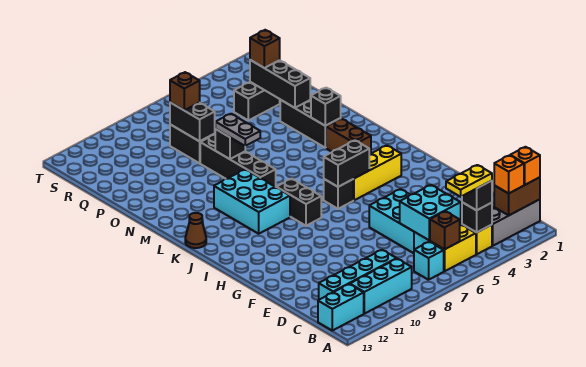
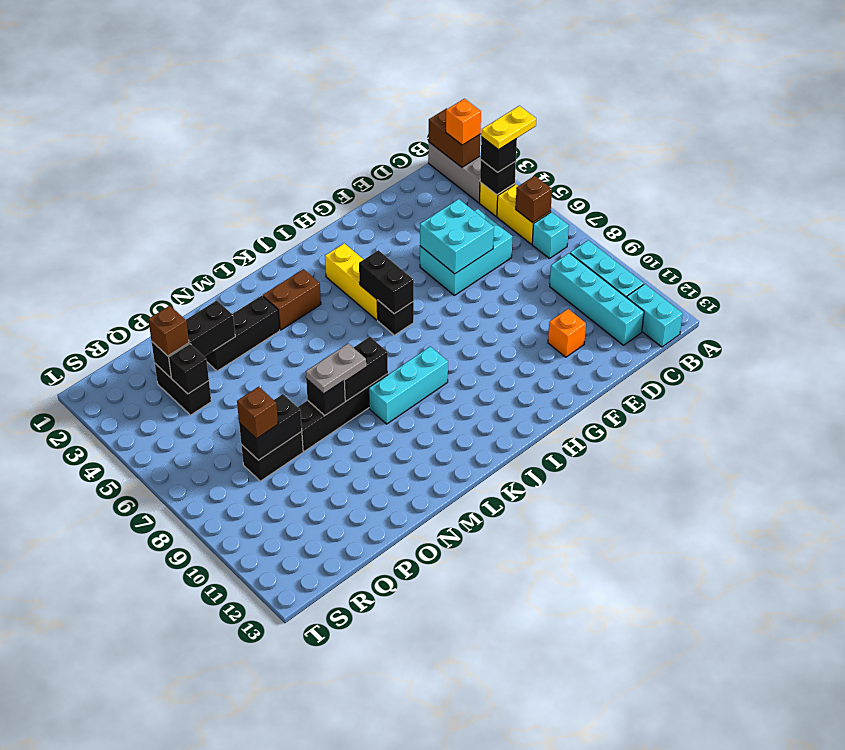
orange 1x1 brick [510,147,540,185] -> orange 1x1 brick moved to [548,309,586,357]
yellow 1x2 plate [446,165,492,197] -> yellow 1x2 plate turned to [481,106,536,150]
cyan 2x2 brick [400,185,461,240] -> cyan 2x2 brick moved to [420,199,494,274]
black 1x2 brick [276,179,321,226] -> black 1x2 brick moved to [344,337,388,401]
cyan 2x3 brick [214,169,290,234] -> cyan 1x3 brick [369,346,448,424]
brown 1x1 cone [185,213,206,248] -> none
black 1x1 brick [311,88,341,126] -> black 1x1 brick moved to [169,344,209,394]

